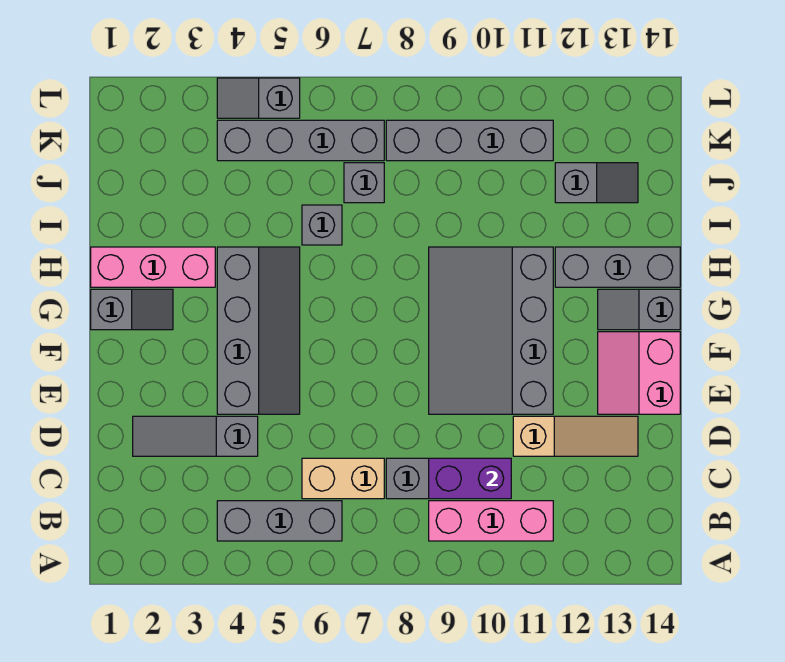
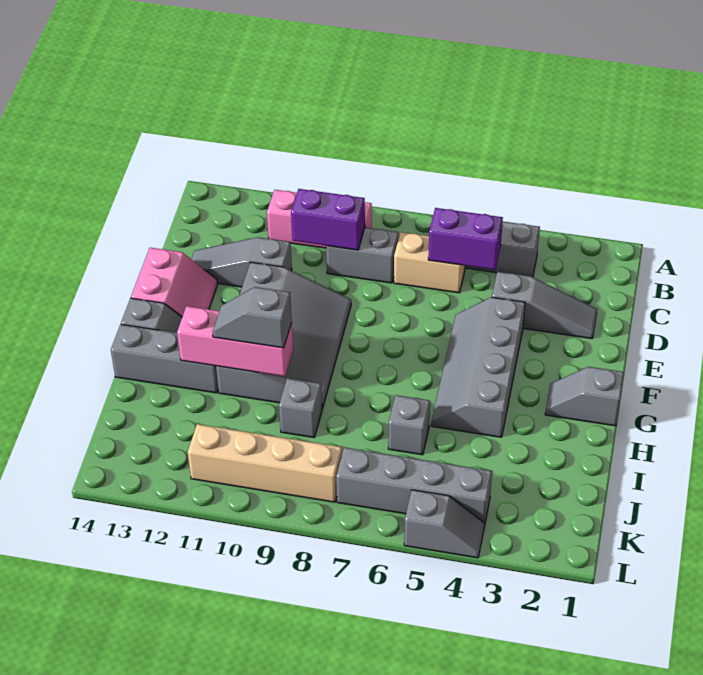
none -> purple 1x2 brick [428,208,503,270]
tan 1x3 slope [513,416,638,456] -> grey 1x3 slope [191,237,292,287]
pink 1x3 brick [91,247,215,287] -> pink 1x3 brick moved to [177,306,293,376]
grey 1x1 brick [344,163,384,203] -> grey 1x1 brick moved to [279,378,322,438]
grey 1x2 slope [555,163,638,203] -> grey 1x2 slope moved to [213,287,292,348]
grey 1x4 brick [386,120,553,161] -> tan 1x4 brick [188,424,342,502]

